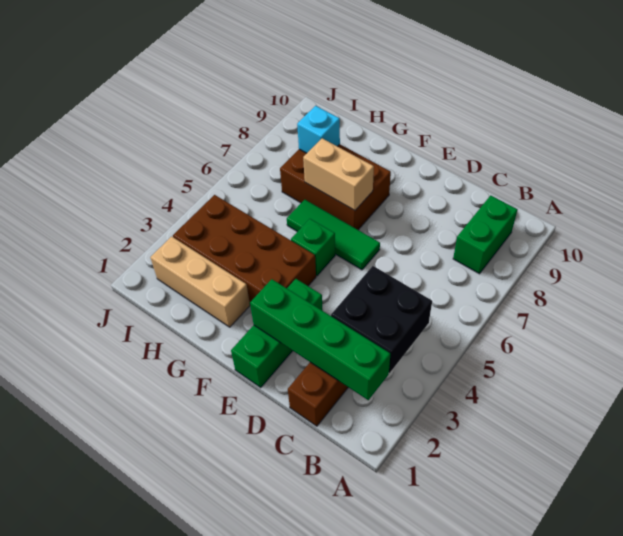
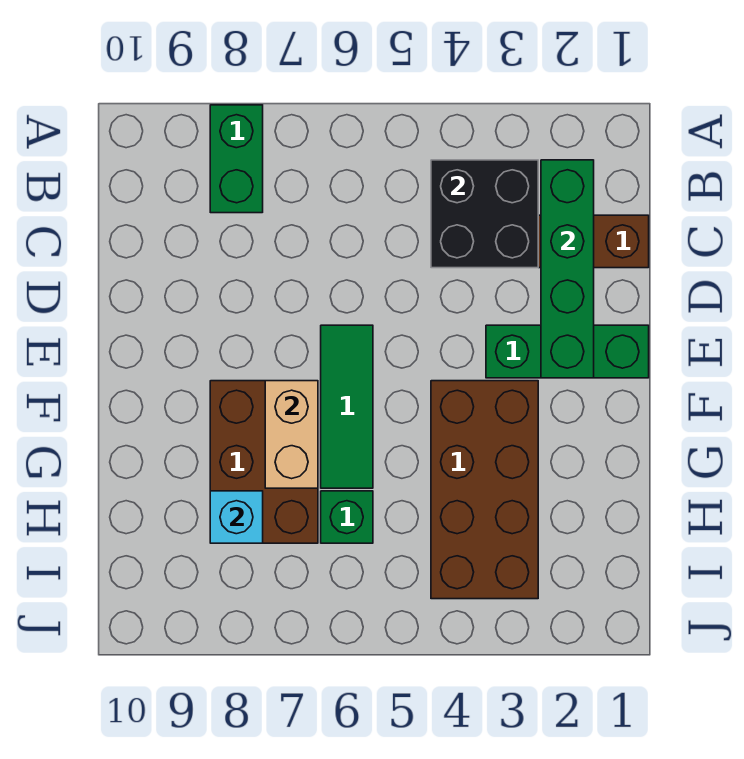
green 1x2 brick [453,195,518,274] -> green 1x2 brick turned to [210,105,263,213]
green 1x1 brick [291,219,335,276] -> green 1x1 brick moved to [321,491,373,543]
tan 1x3 brick [150,236,250,327] -> none

